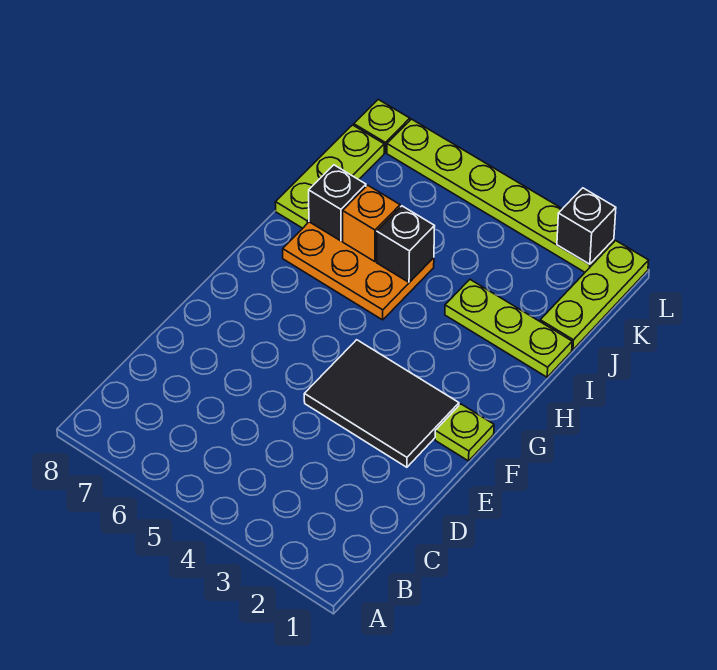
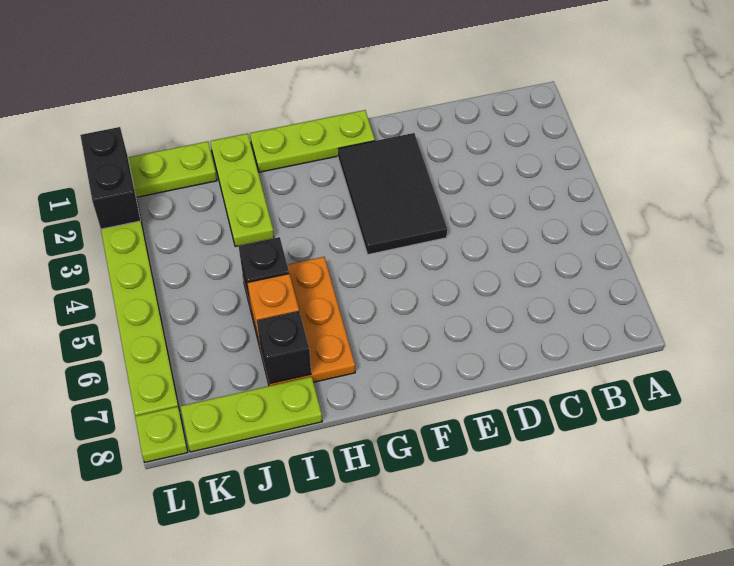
lime 1x1 plate [435,404,494,461] -> lime 1x3 plate [250,110,375,172]
black 1x1 brick [557,188,616,264] -> black 1x2 brick [80,127,141,229]

